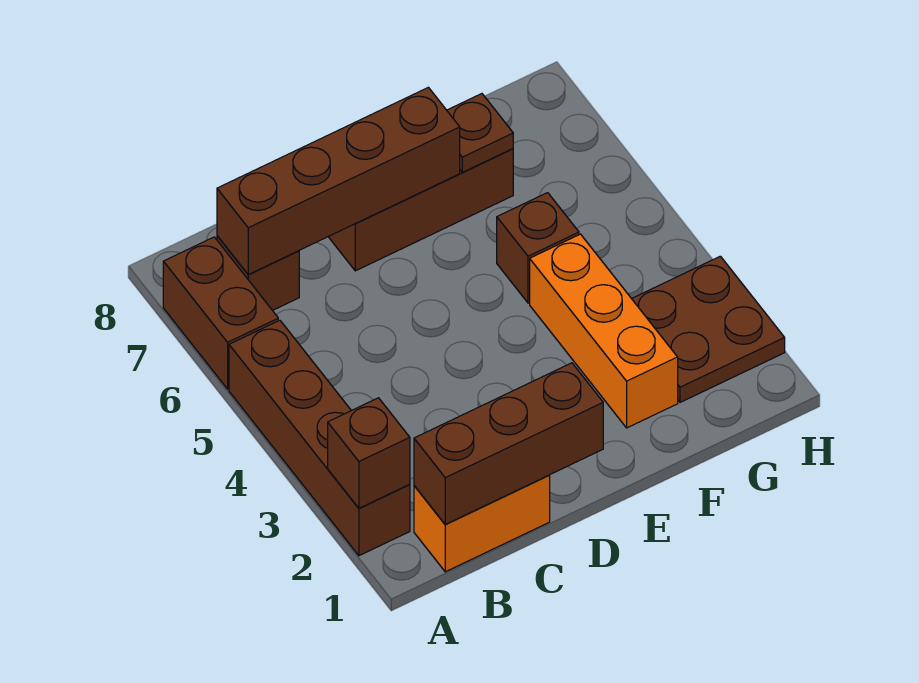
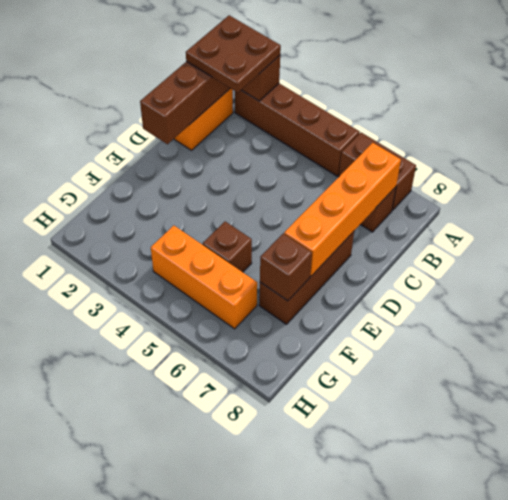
brown 1x4 brick [217,87,460,274] -> orange 1x4 brick [284,143,401,276]
orange 1x3 brick [530,234,678,428] -> orange 1x3 brick moved to [151,226,257,329]
brown 1x1 plate [447,94,513,172] -> brown 1x1 brick [260,233,312,301]
brown 2x2 plate [632,256,785,402] -> brown 2x2 plate moved to [186,15,281,93]

